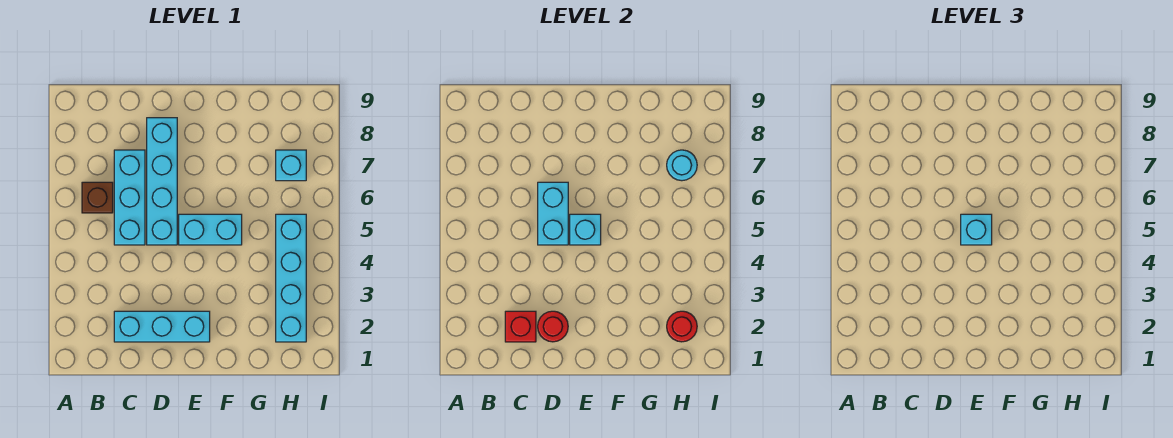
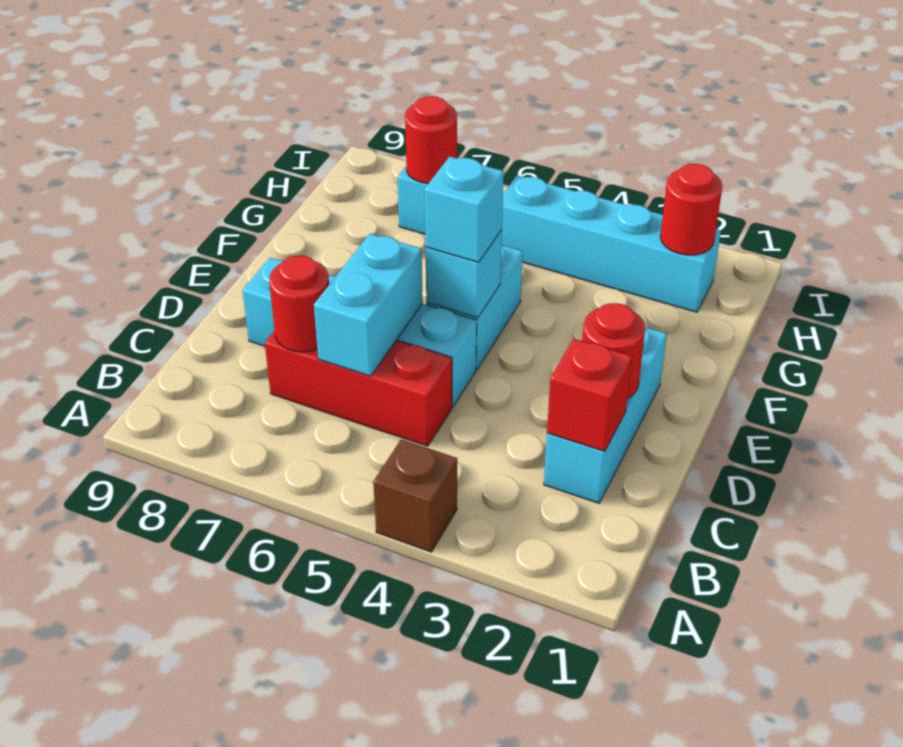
brown 1x1 brick [82,182,113,213] -> brown 1x1 brick moved to [373,439,457,552]
cyan 1x3 brick [114,150,145,245] -> red 1x3 brick [265,330,452,446]
none -> red 1x1 round brick [269,255,329,352]
cyan 1x2 brick [538,182,568,245] -> cyan 1x2 brick turned to [314,234,423,376]
cyan 1x1 round brick [667,150,697,181] -> red 1x1 round brick [405,96,457,184]

